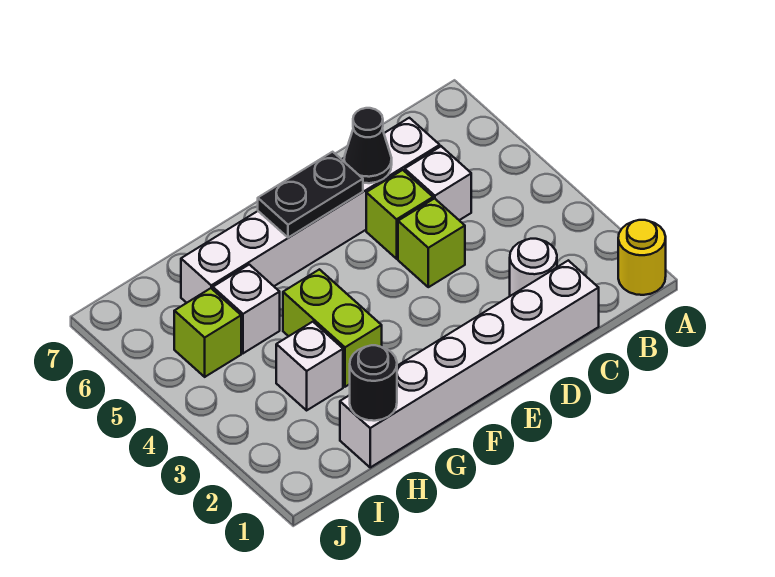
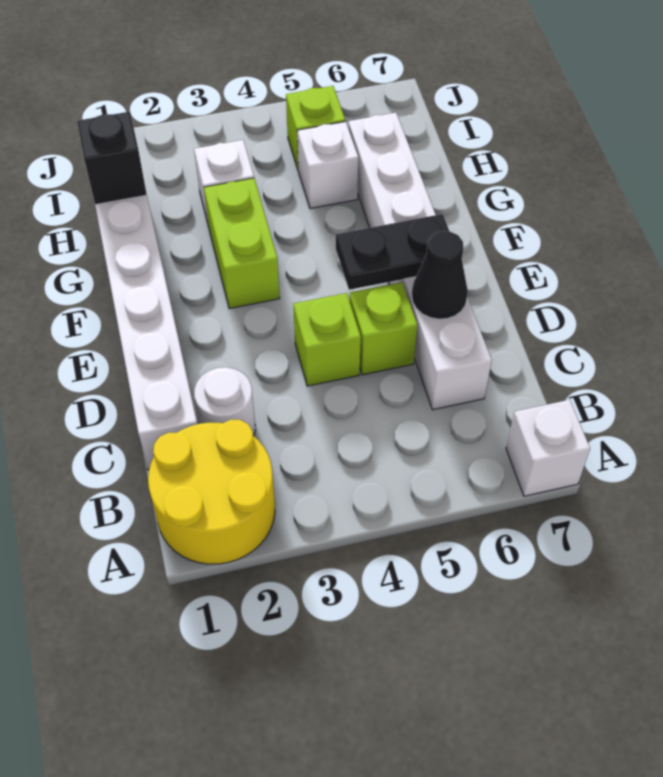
yellow 1x1 round brick [618,220,666,295] -> yellow 2x2 round brick [148,420,275,564]
white 1x1 brick [405,146,471,220] -> white 1x1 brick moved to [506,400,590,496]
black 1x2 plate [258,152,363,238] -> black 1x2 plate turned to [336,214,449,290]
lime 1x2 brick [283,269,382,387] -> lime 1x2 brick turned to [204,178,280,309]
black 1x1 round brick [350,345,397,421] -> black 1x1 brick [77,112,147,205]

